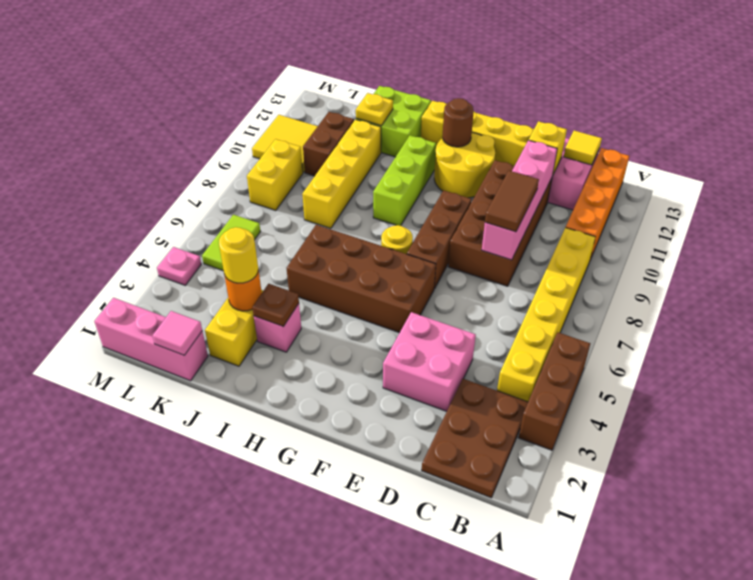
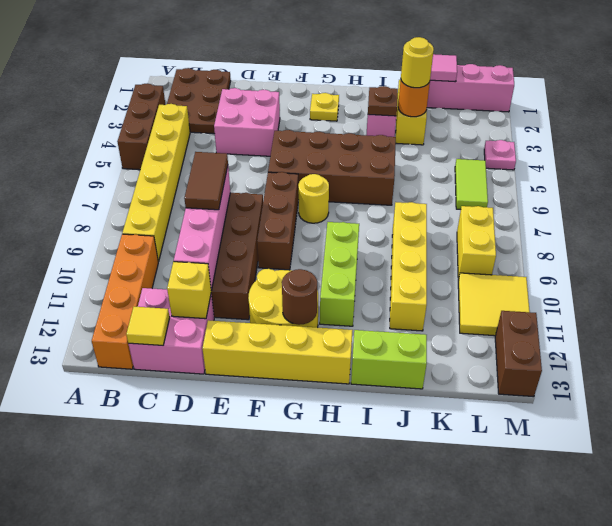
lime 2x2 brick [356,86,431,157] -> lime 1x2 brick [351,330,427,389]
yellow 1x1 plate [356,93,393,126] -> yellow 1x1 plate moved to [310,93,339,121]
brown 1x2 brick [303,112,354,176] -> brown 1x2 brick moved to [495,311,542,397]

